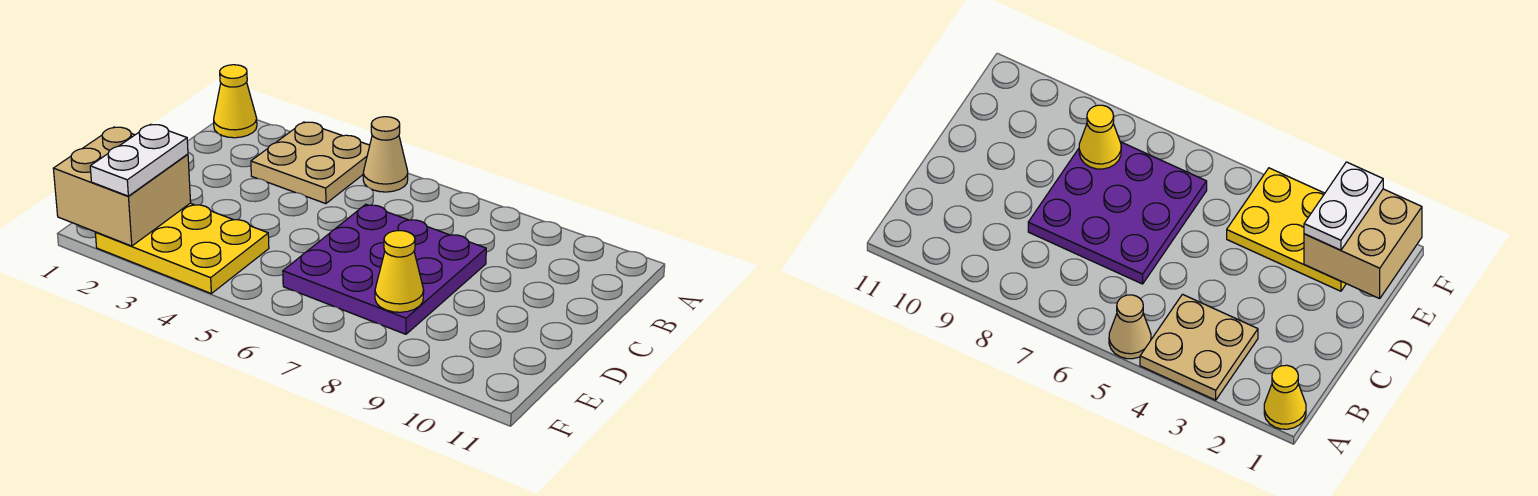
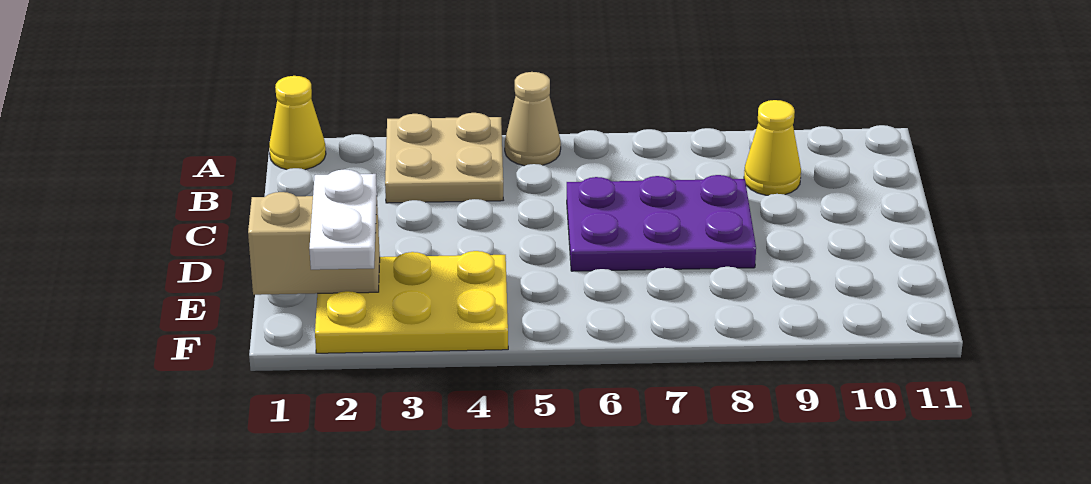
purple 3x3 plate [283,204,486,334] -> purple 2x3 plate [567,175,756,271]
tan 2x2 brick [53,127,191,246] -> tan 1x2 brick [248,192,380,295]
yellow 1x1 cone [375,231,424,312] -> yellow 1x1 cone moved to [744,100,801,195]

